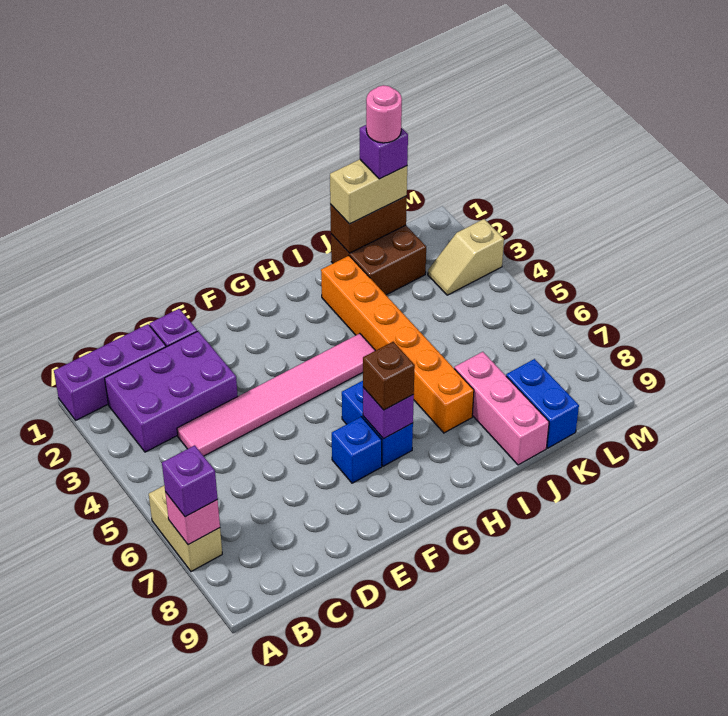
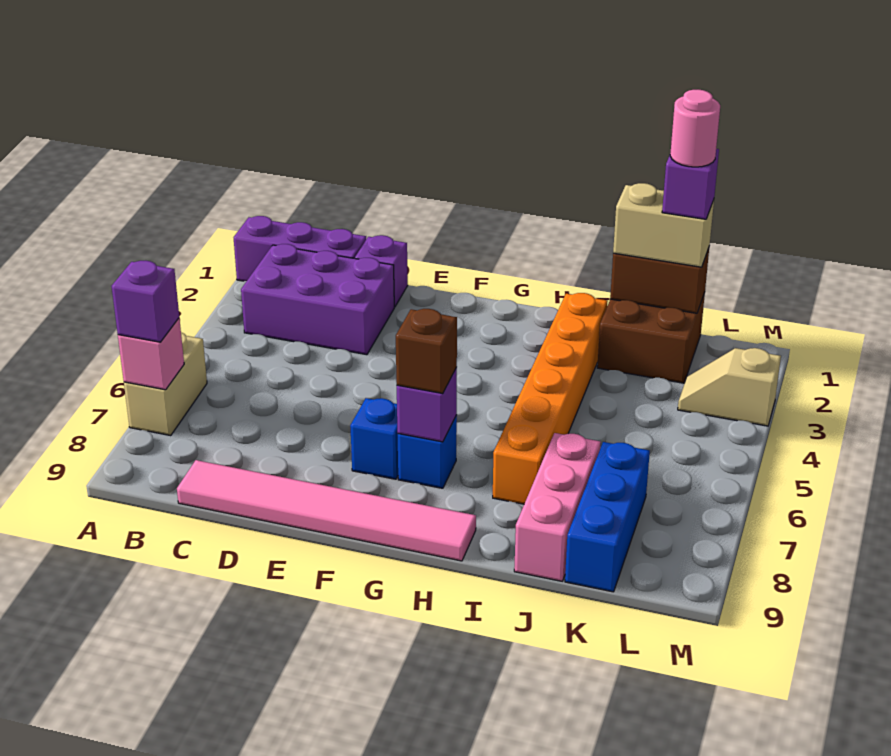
pink 1x6 tile [177,334,375,456] -> pink 1x6 tile moved to [177,460,476,561]
blue 1x2 brick [342,381,413,466] -> blue 1x1 brick [398,415,457,488]
blue 1x2 brick [506,359,579,448] -> blue 1x3 brick [565,442,650,592]

